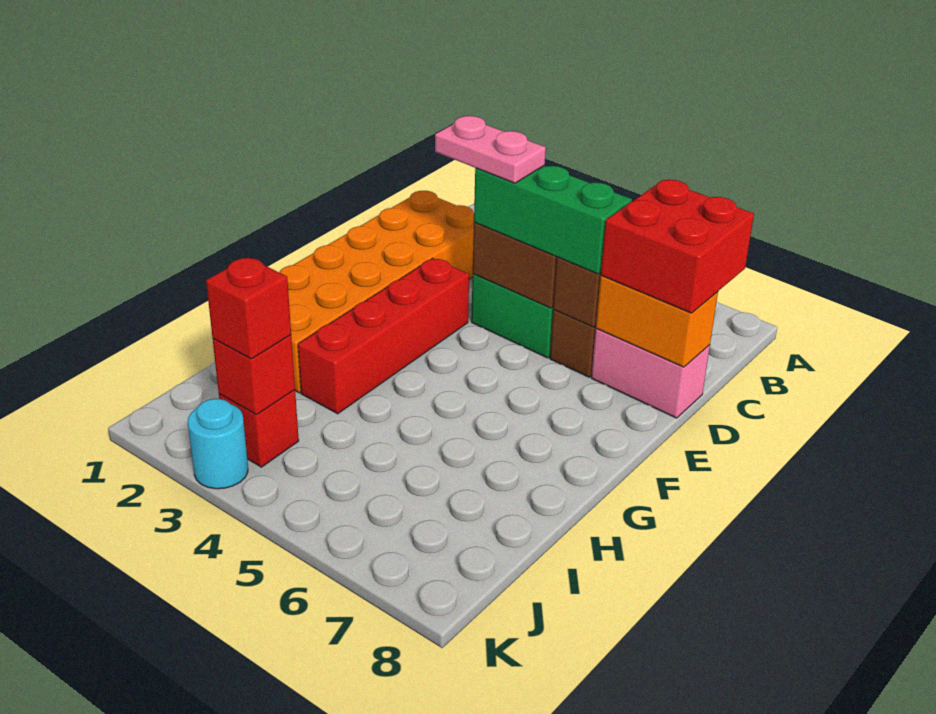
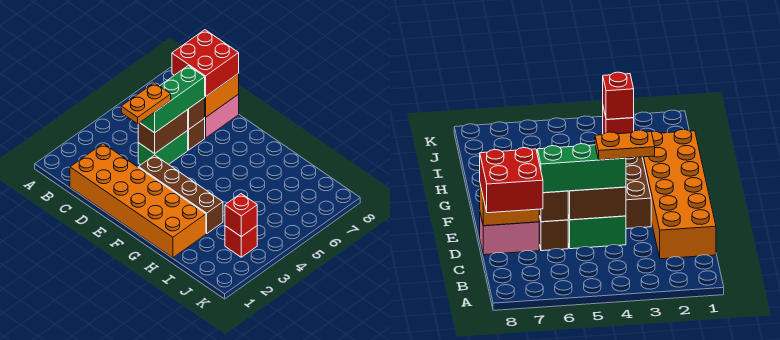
pink 1x2 plate [435,116,546,183] -> orange 1x2 plate [121,83,171,124]
red 1x4 brick [298,258,469,414] -> brown 1x4 brick [139,155,223,233]
red 1x1 brick [206,257,291,359] -> none
cyan 1x1 round brick [188,399,248,489] -> none

